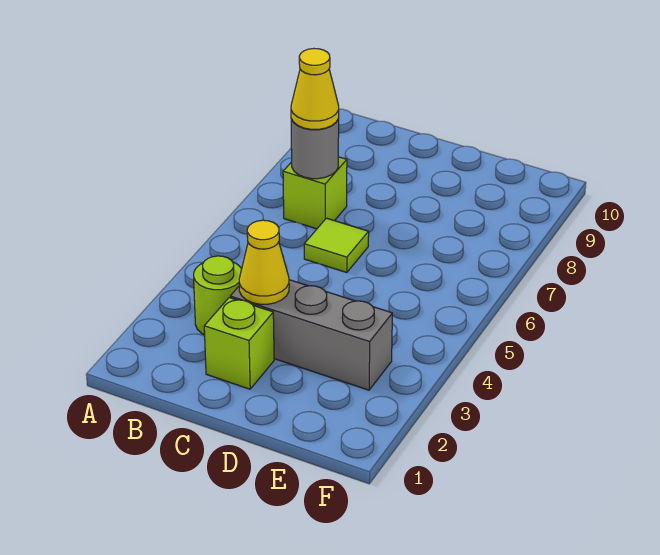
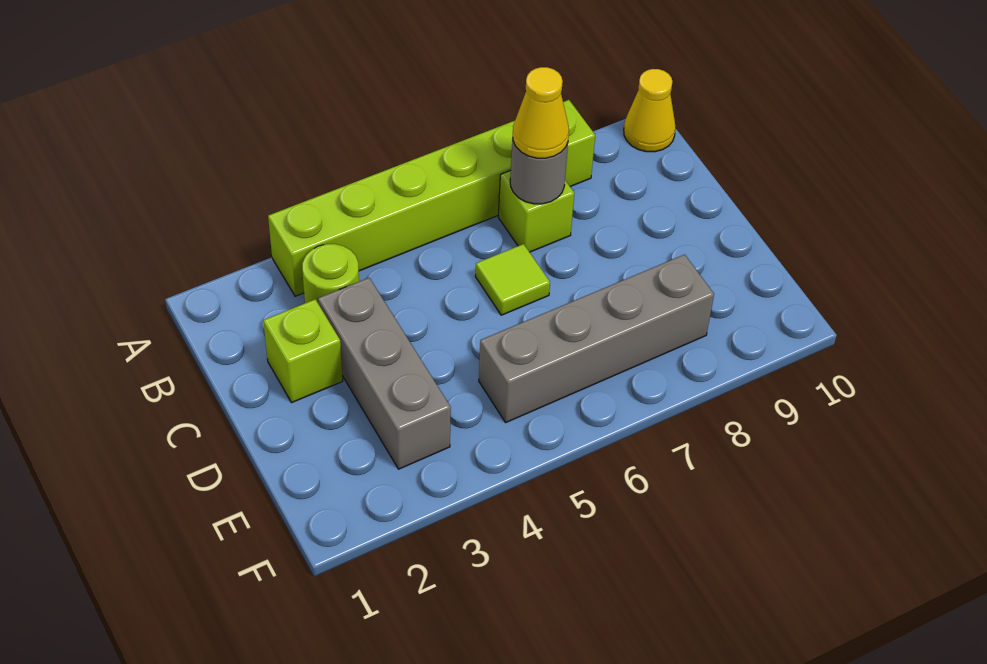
none -> lime 1x6 brick [268,100,595,296]
yellow 1x1 cone [239,220,289,304] -> yellow 1x1 cone moved to [624,69,676,152]
none -> grey 1x4 brick [479,255,714,422]

